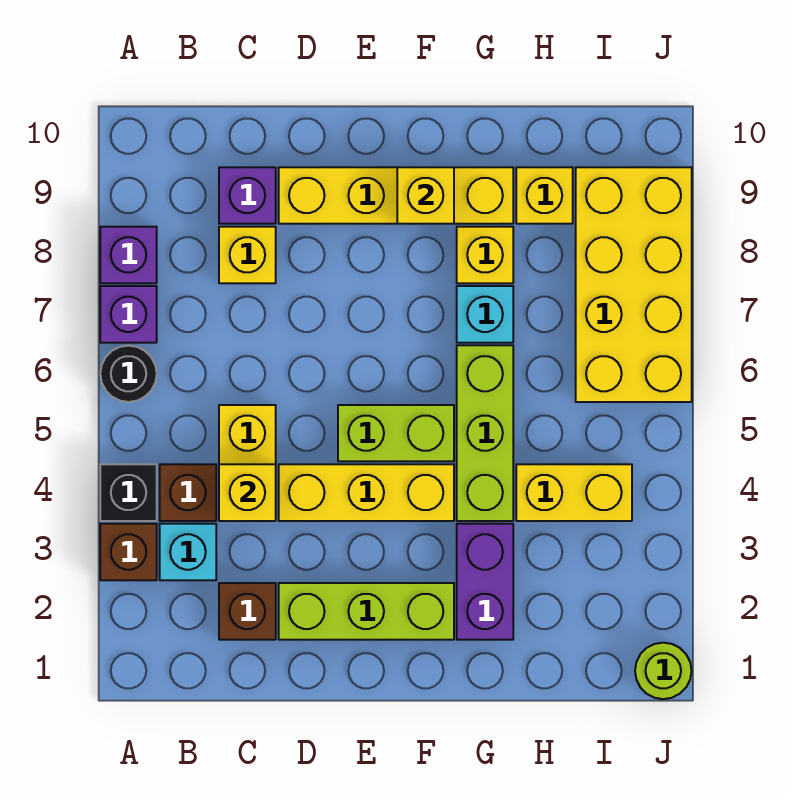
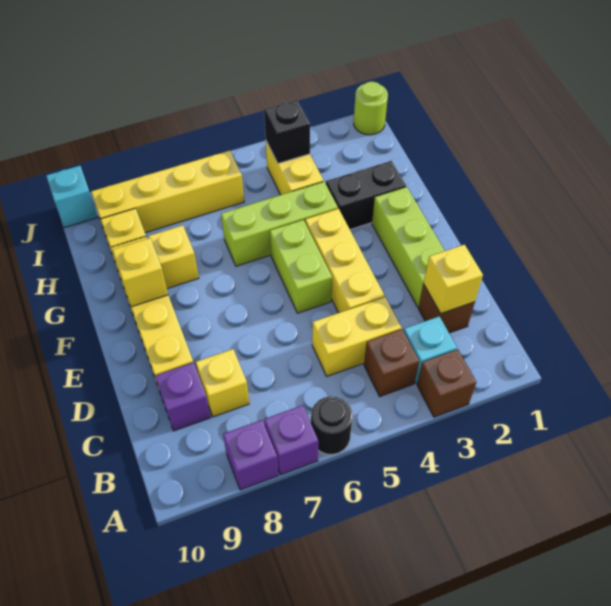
black 1x1 brick [100,464,157,521] -> black 1x1 brick moved to [264,100,310,163]
yellow 1x1 brick [219,464,276,521] -> yellow 1x1 brick moved to [424,245,483,314]
purple 1x2 brick [457,524,513,640] -> black 1x2 brick [326,161,406,230]
cyan 1x1 brick [457,286,513,343] -> cyan 1x1 brick moved to [46,166,98,228]
yellow 2x4 brick [576,167,692,402] -> yellow 1x4 brick [91,151,244,235]

